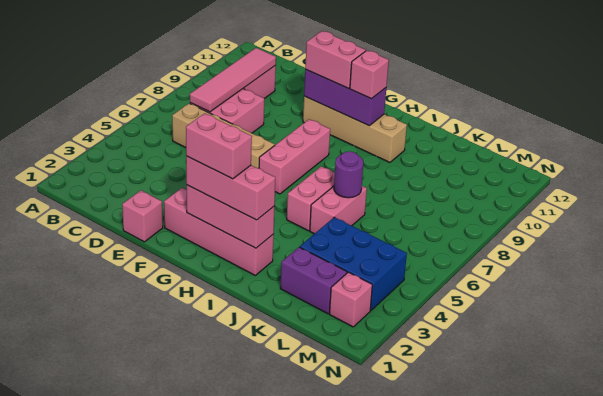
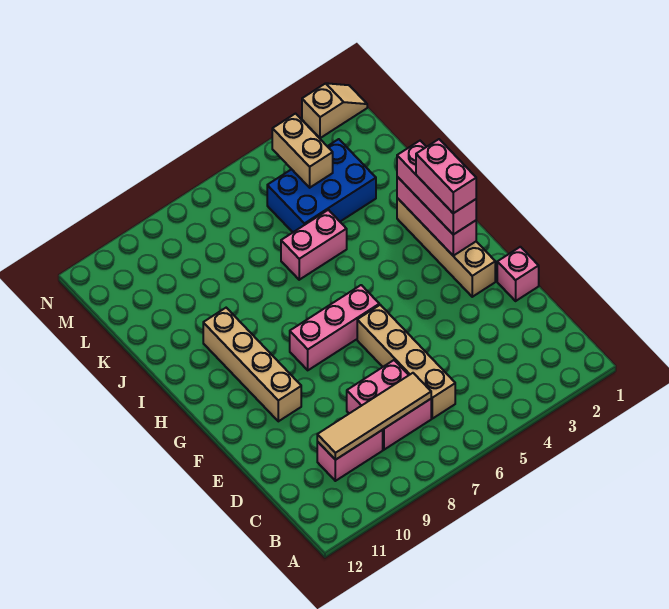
pink 1x4 tile [190,48,276,112] -> tan 1x4 tile [317,373,431,460]
pink 1x4 brick [164,188,274,275] -> tan 1x4 brick [397,198,495,297]
purple 1x3 brick [304,69,386,126] -> none
pink 1x2 brick [305,31,366,88] -> none
pink 1x1 brick [350,50,389,99] -> none
pink 1x2 brick [287,166,335,231] -> none
purple 1x1 round brick [334,151,363,198] -> none
purple 1x2 brick [280,247,347,314] -> none
blue 2x3 brick [300,217,407,311] -> blue 2x3 brick turned to [267,139,376,232]
none -> tan 1x2 brick [272,114,333,188]
pink 1x1 brick [329,272,372,327] -> none
none -> tan 1x2 slope [302,83,367,138]

